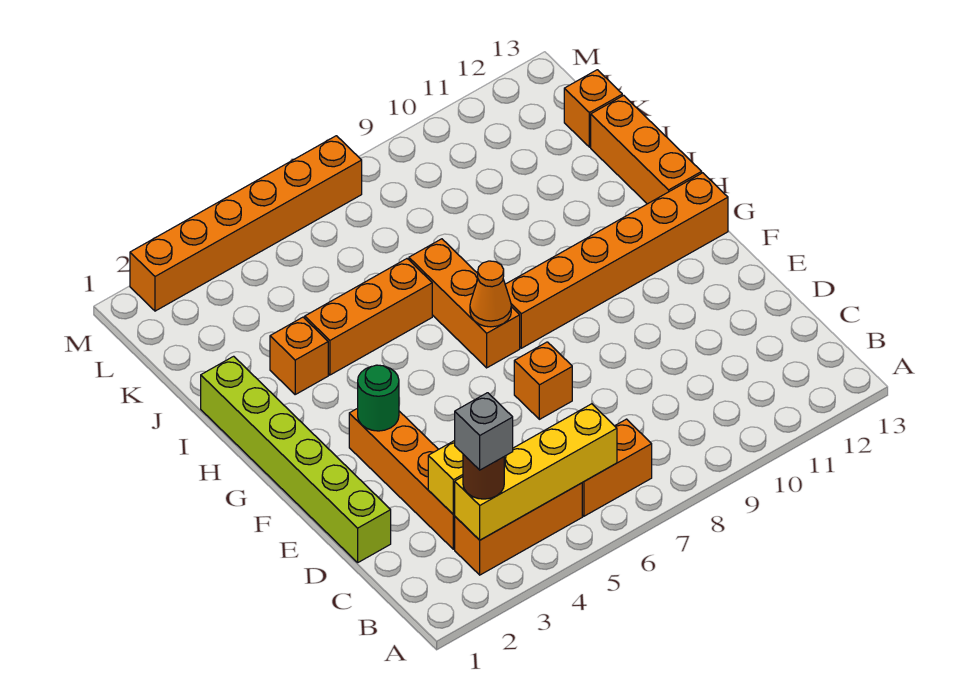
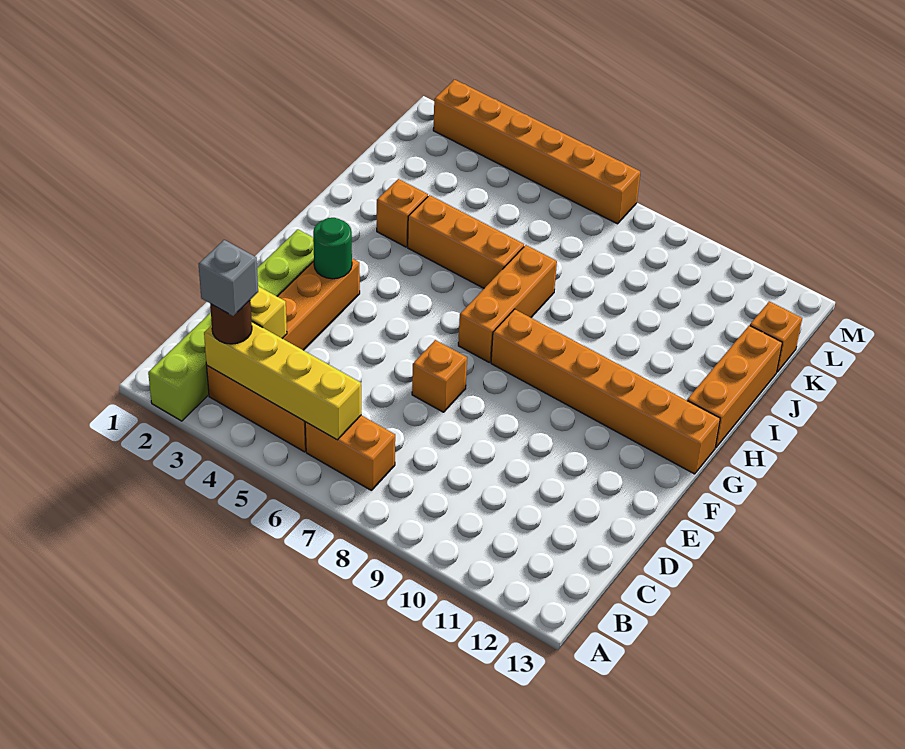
lime 1x6 brick [201,356,391,562] -> lime 1x6 brick moved to [148,229,314,421]
orange 1x1 cone [470,261,511,327] -> none

